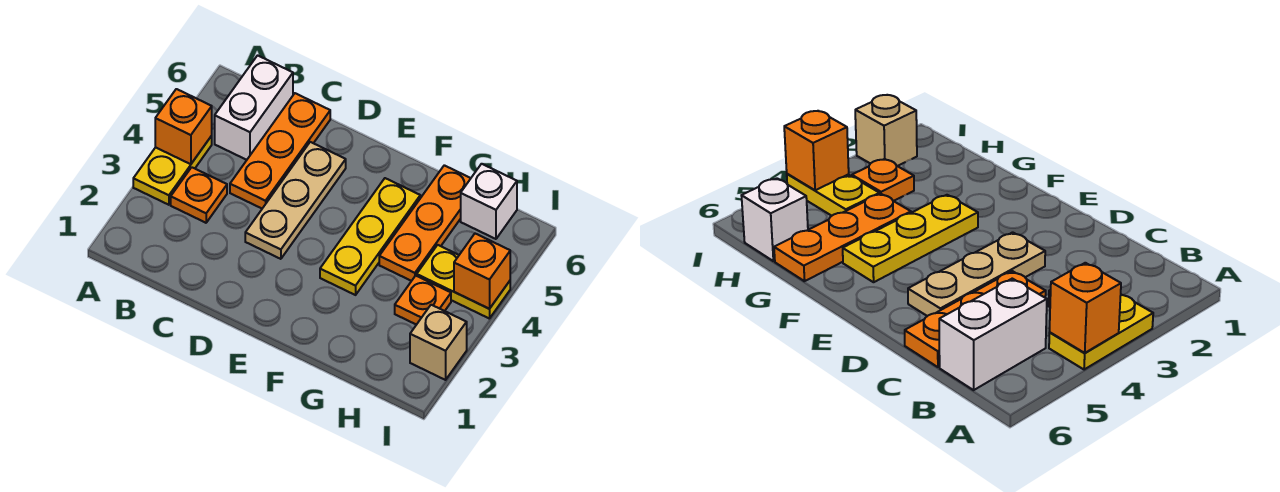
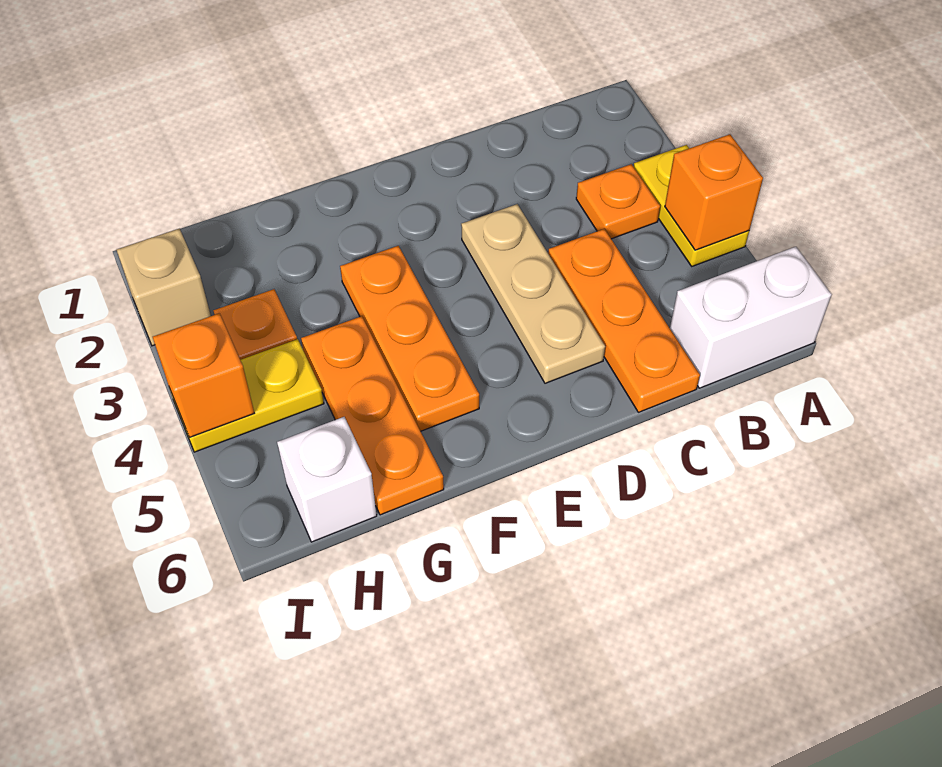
white 1x2 brick [215,55,293,160] -> white 1x2 brick turned to [670,247,832,388]
yellow 1x3 plate [320,178,420,295] -> orange 1x3 plate [340,246,479,431]

